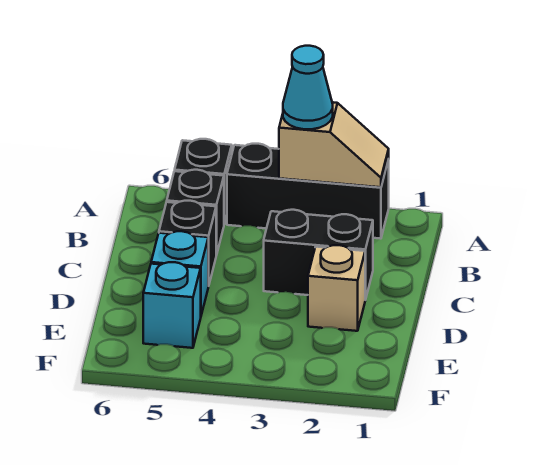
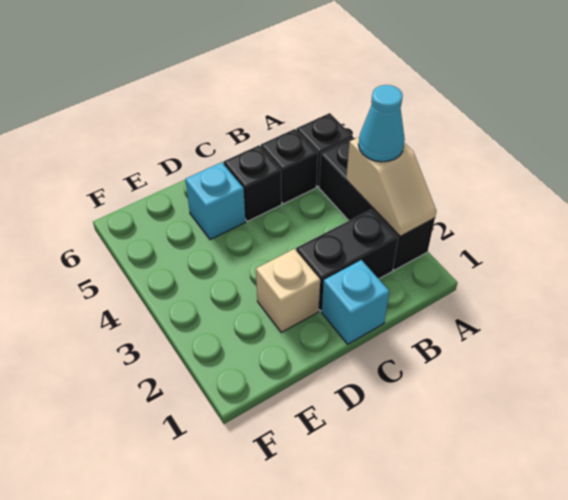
black 1x2 brick [264,210,373,300] -> black 1x2 brick turned to [296,210,398,311]
cyan 1x1 brick [143,262,201,348] -> cyan 1x1 brick moved to [322,260,389,344]

